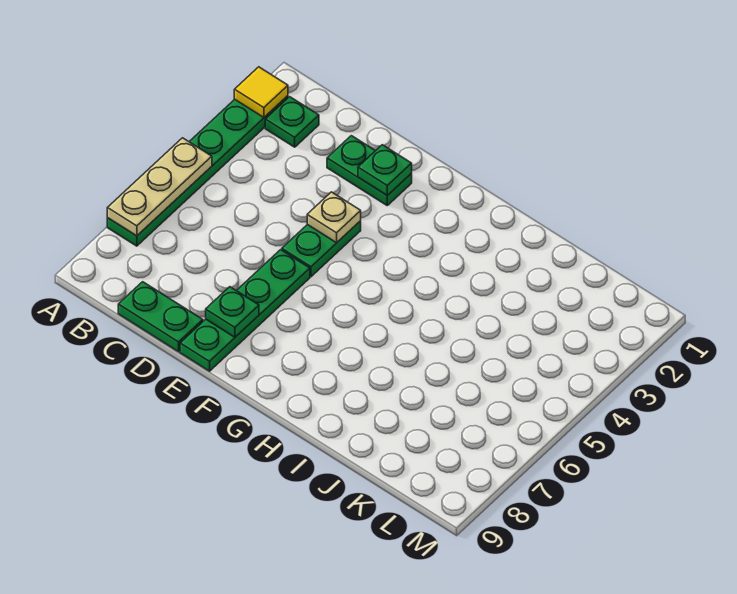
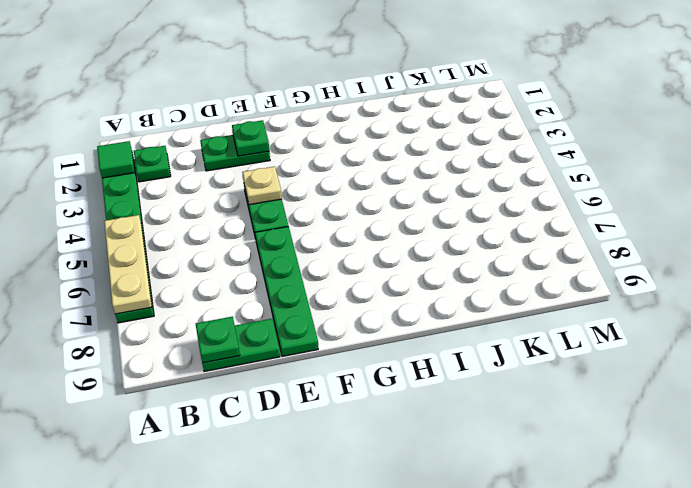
yellow 1x1 tile [234,67,288,117] -> green 1x1 tile [97,141,135,178]
green 1x1 plate [206,287,259,337] -> green 1x1 plate moved to [196,317,240,363]

